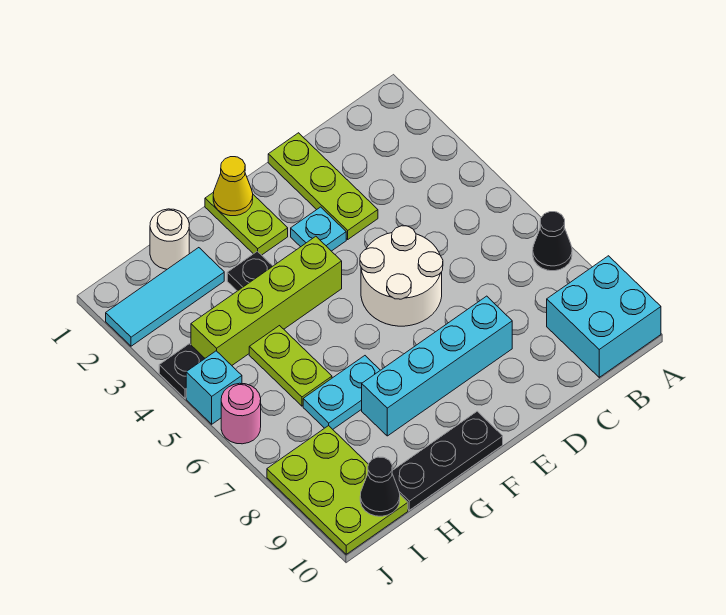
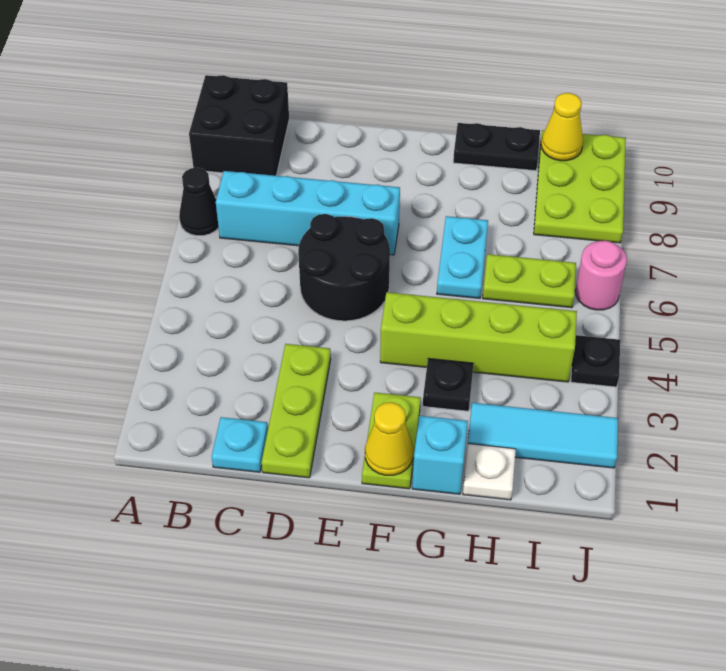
cyan 2x2 brick [547,256,661,377] -> black 2x2 brick [189,75,289,176]
white 2x2 round brick [360,226,443,326] -> black 2x2 round brick [298,214,390,321]
cyan 1x4 brick [362,296,512,436] -> cyan 1x4 brick moved to [216,171,400,255]
cyan 1x1 plate [291,207,346,251] -> cyan 1x1 plate moved to [212,417,268,472]
black 1x3 plate [392,411,503,510] -> black 1x2 plate [453,123,540,171]
cyan 1x2 plate [303,356,380,429] -> cyan 1x2 plate turned to [437,216,488,298]
white 1x1 round brick [150,209,189,269] -> white 1x1 plate [463,444,516,500]
lime 1x2 plate [249,326,332,406] -> lime 1x2 plate turned to [483,254,576,308]
black 1x1 cone [360,457,400,516] -> yellow 1x1 cone [541,93,583,161]
cyan 1x1 brick [186,351,242,424] -> cyan 1x1 brick moved to [412,416,468,494]

